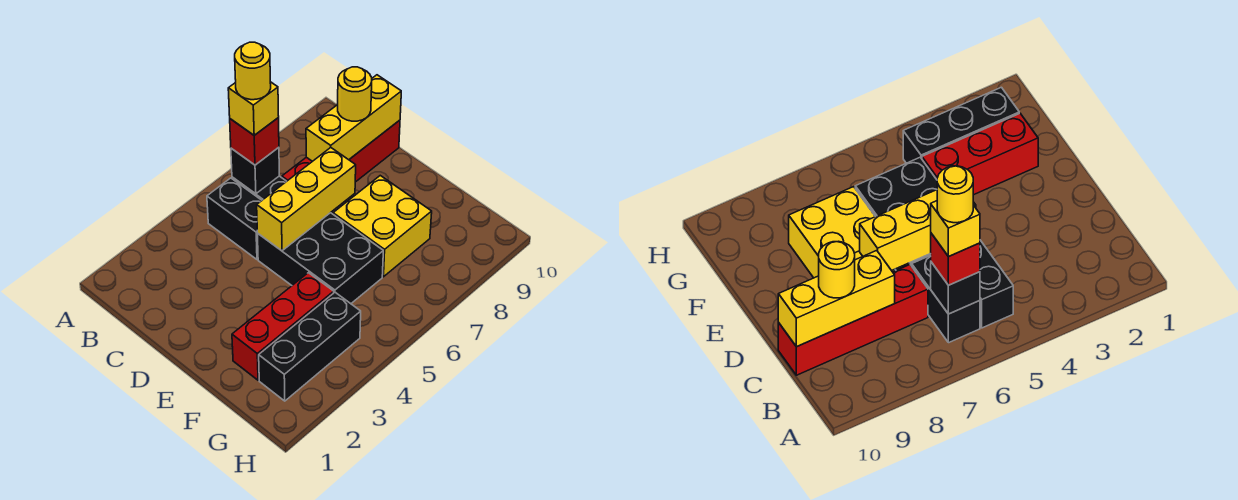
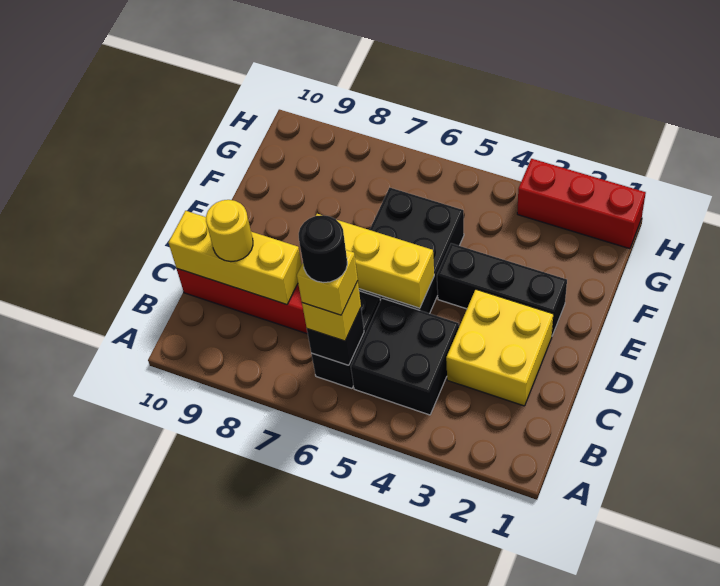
black 1x2 brick [207,178,262,259] -> black 2x2 brick [351,298,459,415]
red 1x1 brick [230,118,279,165] -> yellow 1x1 brick [302,281,361,341]
yellow 1x1 round brick [235,42,271,100] -> black 1x1 round brick [299,215,347,283]
yellow 2x2 brick [333,176,432,277] -> yellow 2x2 brick moved to [446,289,553,406]
red 1x3 brick [232,273,334,380] -> red 1x3 brick moved to [517,159,646,249]
black 1x3 brick [259,292,361,401] -> black 1x3 brick moved to [437,243,567,335]

